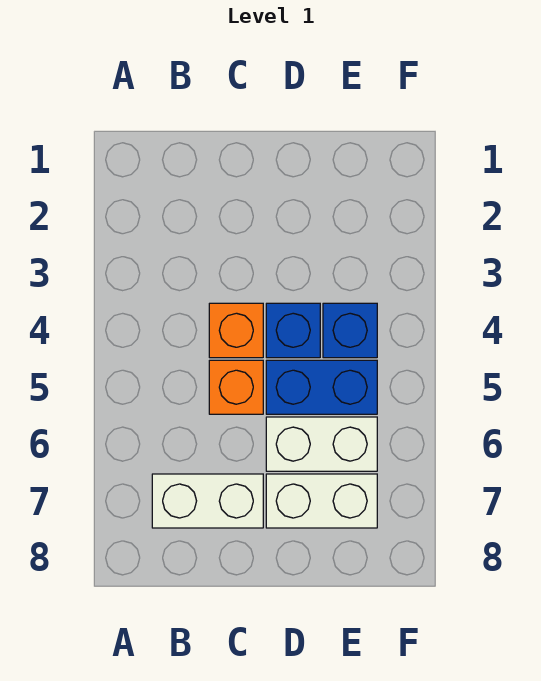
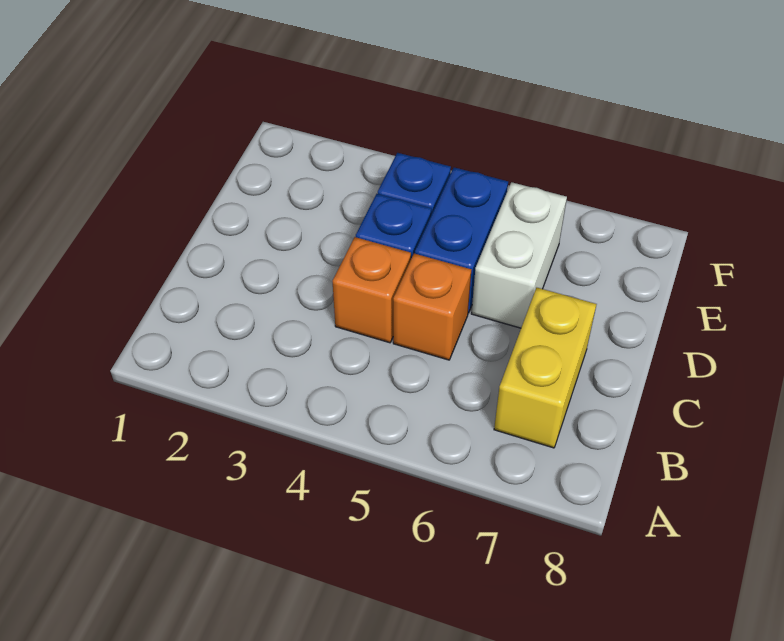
white 1x2 brick [152,474,263,528] -> yellow 1x2 brick [494,288,597,448]
white 1x2 brick [266,474,377,528] -> none

